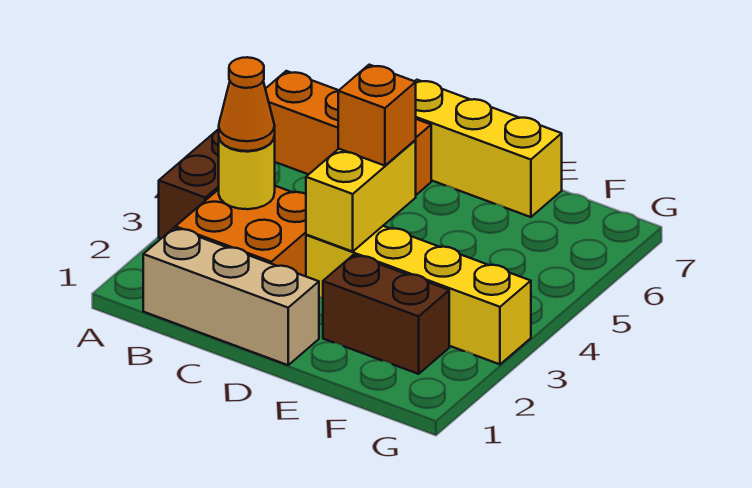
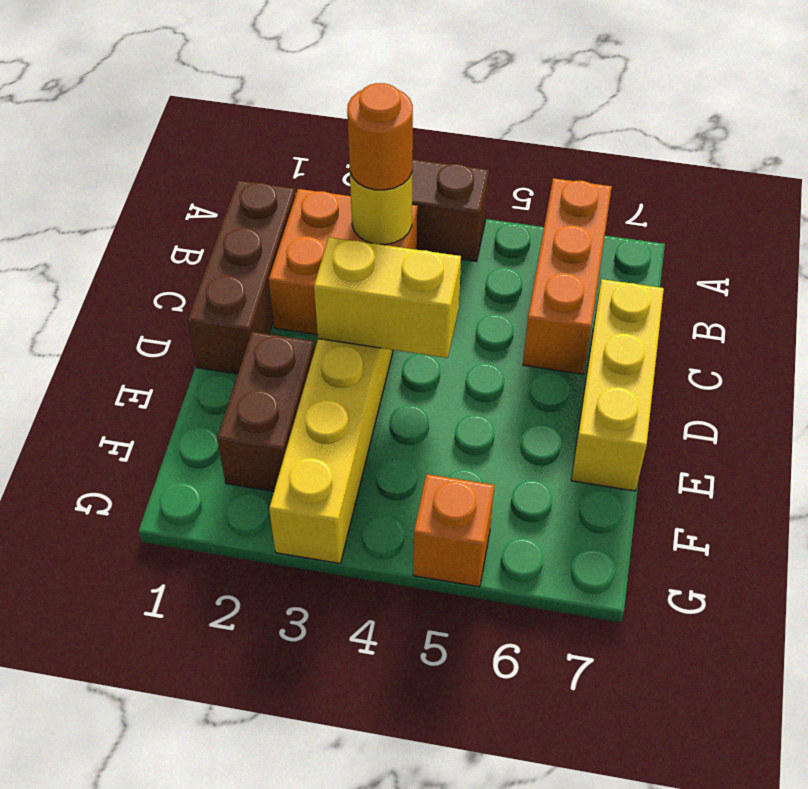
tan 1x3 brick [143,228,319,365] -> brown 1x3 brick [188,181,296,374]
orange 1x1 cone [219,57,275,151] -> orange 1x1 round brick [347,83,413,190]
orange 1x1 brick [338,65,416,166] -> orange 1x1 brick moved to [413,474,494,587]

